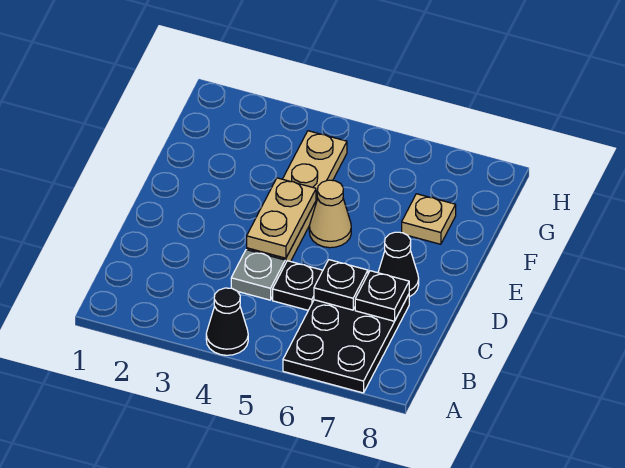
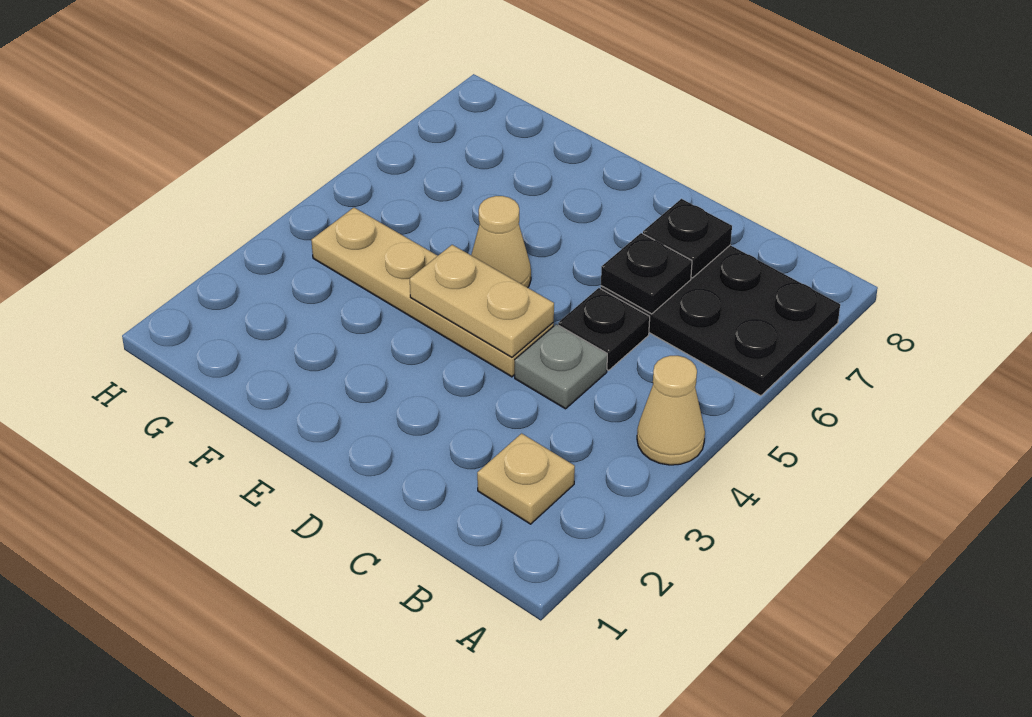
black 1x1 cone [206,288,248,355] -> tan 1x1 cone [637,356,705,465]
black 1x1 cone [378,232,419,297] -> none
tan 1x1 plate [402,194,456,244] -> tan 1x1 plate moved to [477,433,575,524]

